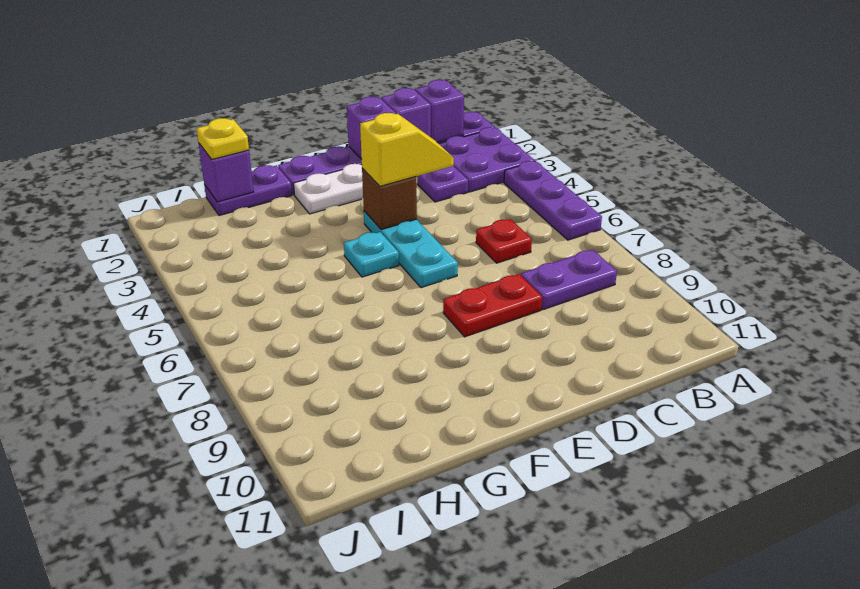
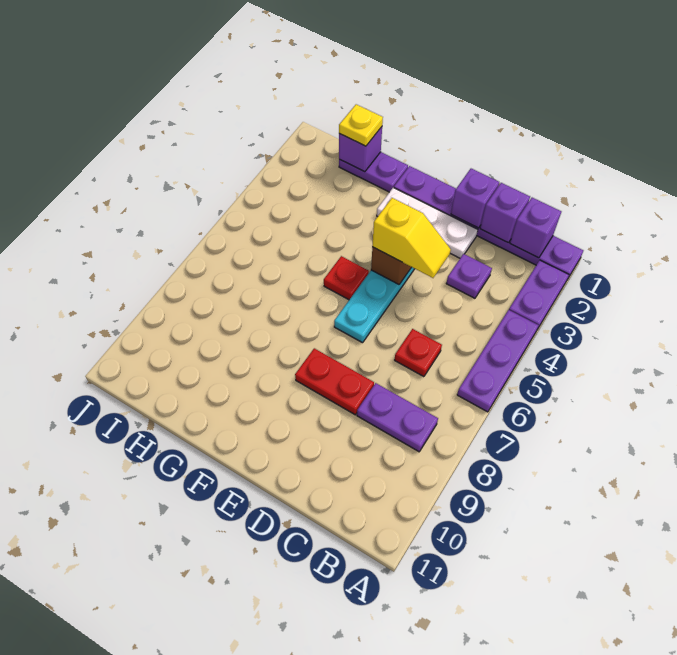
purple 2x2 plate [439,127,535,192] -> purple 1x2 plate [509,260,569,328]
cyan 1x1 plate [344,232,399,277] -> red 1x1 plate [324,256,369,300]

